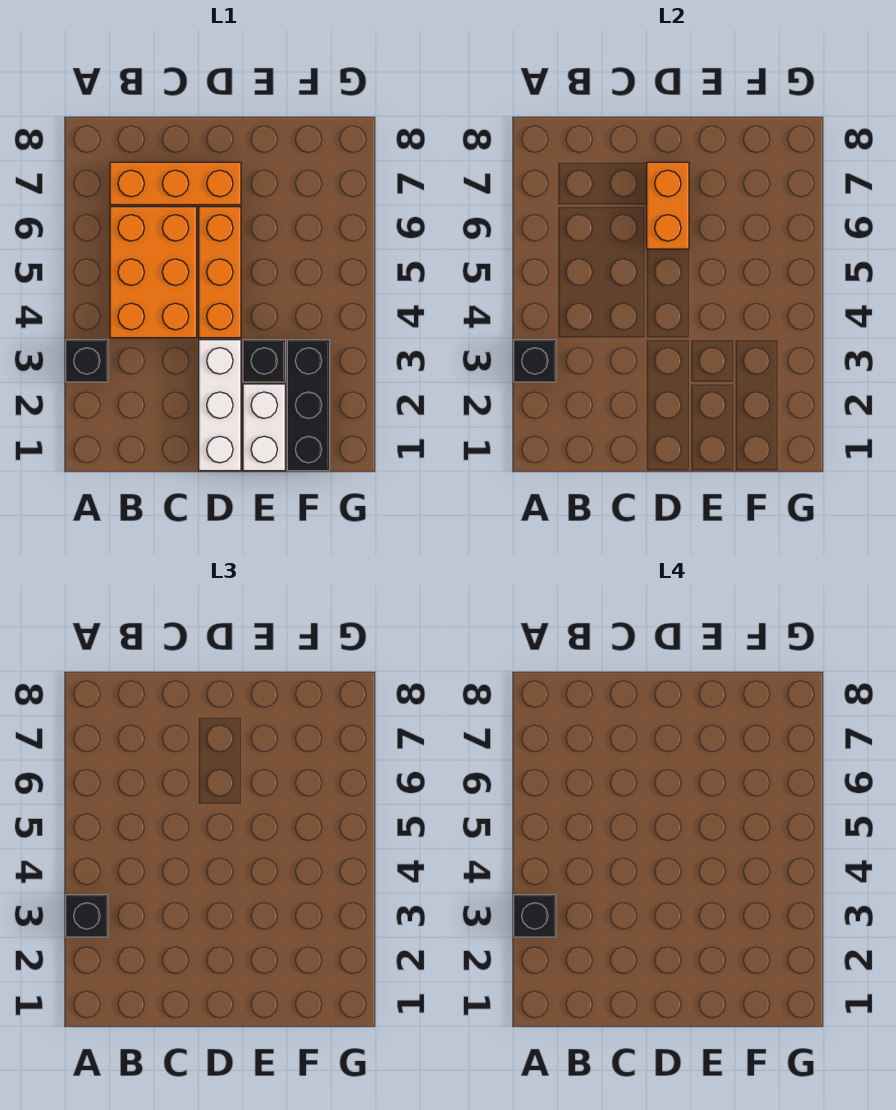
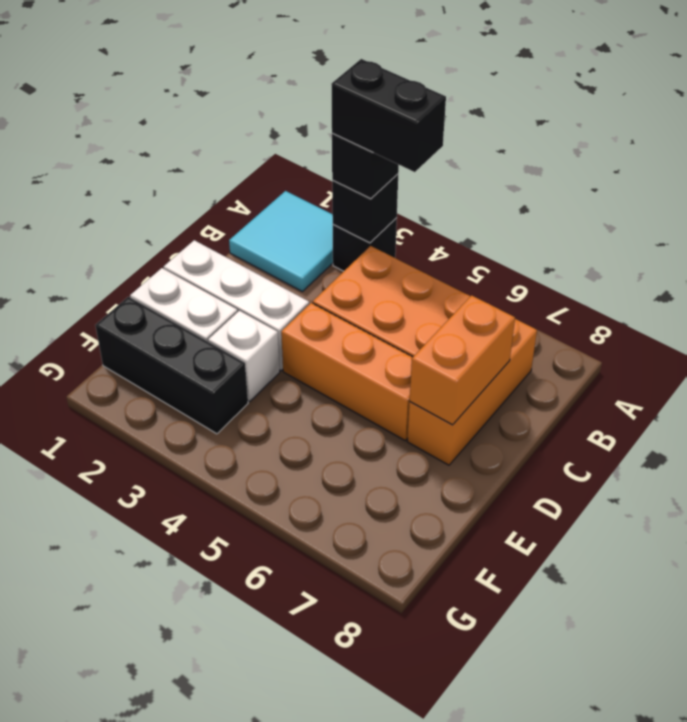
none -> cyan 2x2 tile [229,191,333,292]
black 1x1 brick [514,895,556,937] -> black 1x2 brick [331,59,446,172]
orange 1x2 brick [647,162,689,249] -> orange 1x2 brick turned to [410,295,515,425]
black 1x1 brick [243,340,285,382] -> white 1x1 brick [208,311,280,402]

